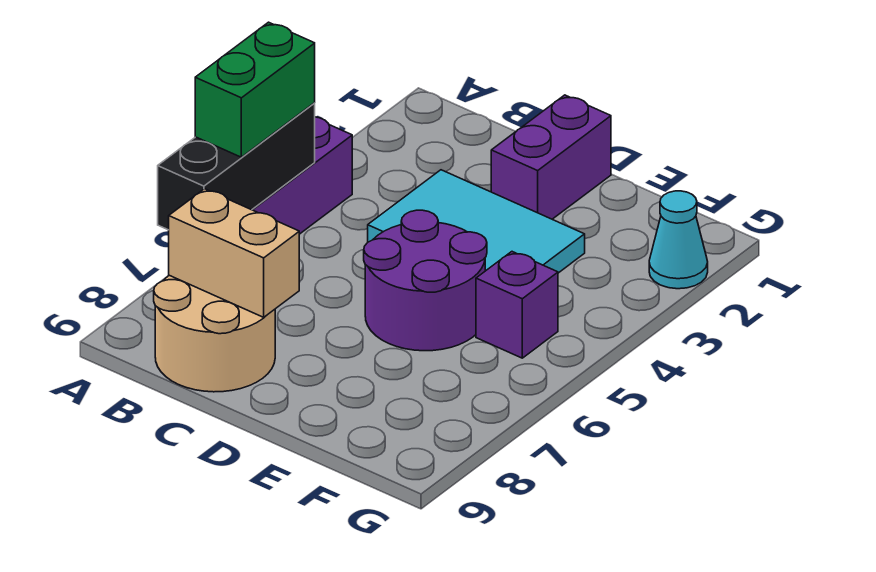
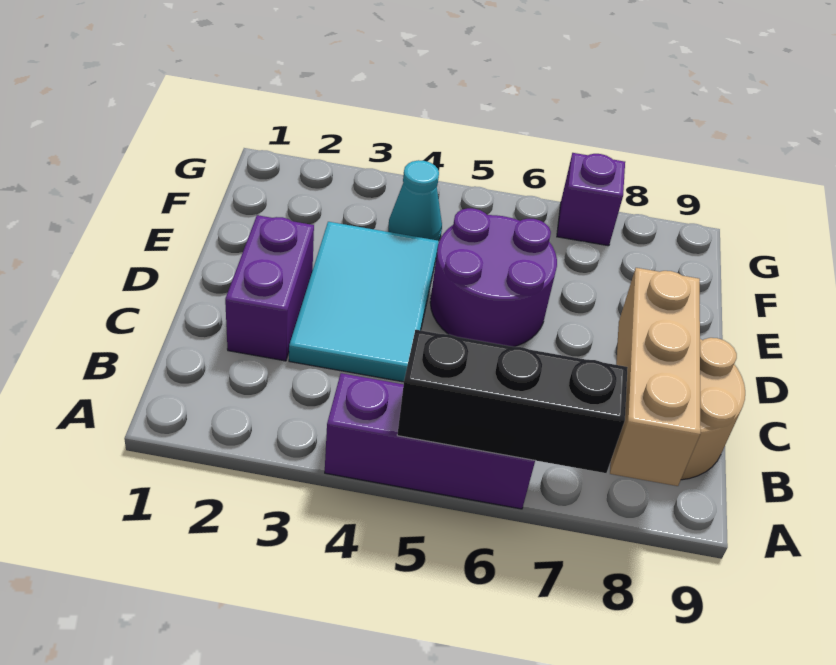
green 1x2 brick [195,22,315,157] -> none
tan 1x2 brick [169,189,299,317] -> tan 1x3 brick [610,268,701,486]
purple 1x2 brick [491,95,611,219] -> purple 1x2 brick turned to [225,215,314,361]
purple 1x1 brick [476,252,558,358] -> purple 1x1 brick moved to [557,153,625,246]
cyan 1x1 cone [649,191,708,289] -> cyan 1x1 cone moved to [388,160,442,241]

